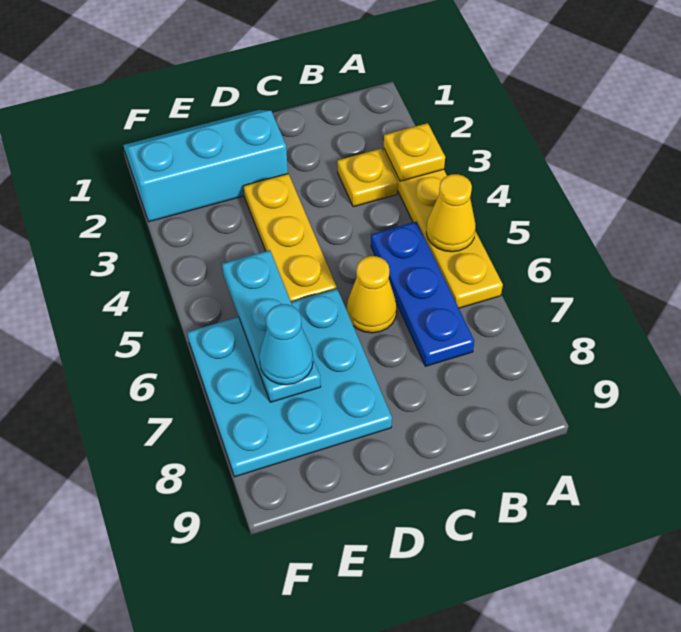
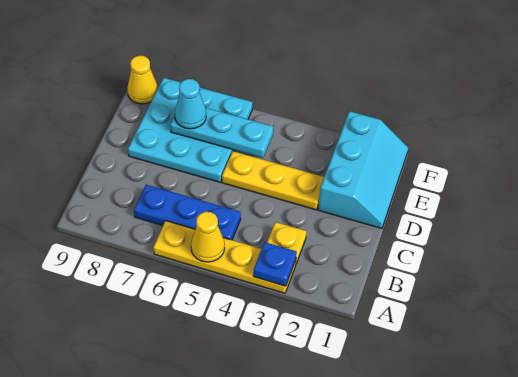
yellow 1x1 plate [384,123,445,181] -> blue 1x1 plate [253,242,297,286]
yellow 1x1 cone [347,256,397,333] -> yellow 1x1 cone moved to [127,56,158,104]

